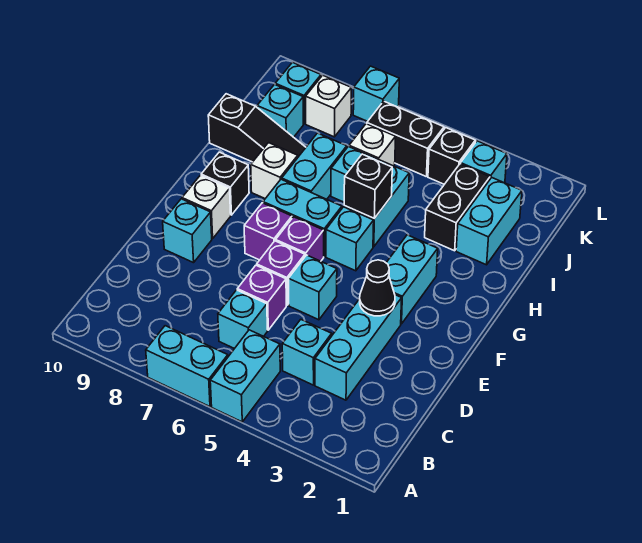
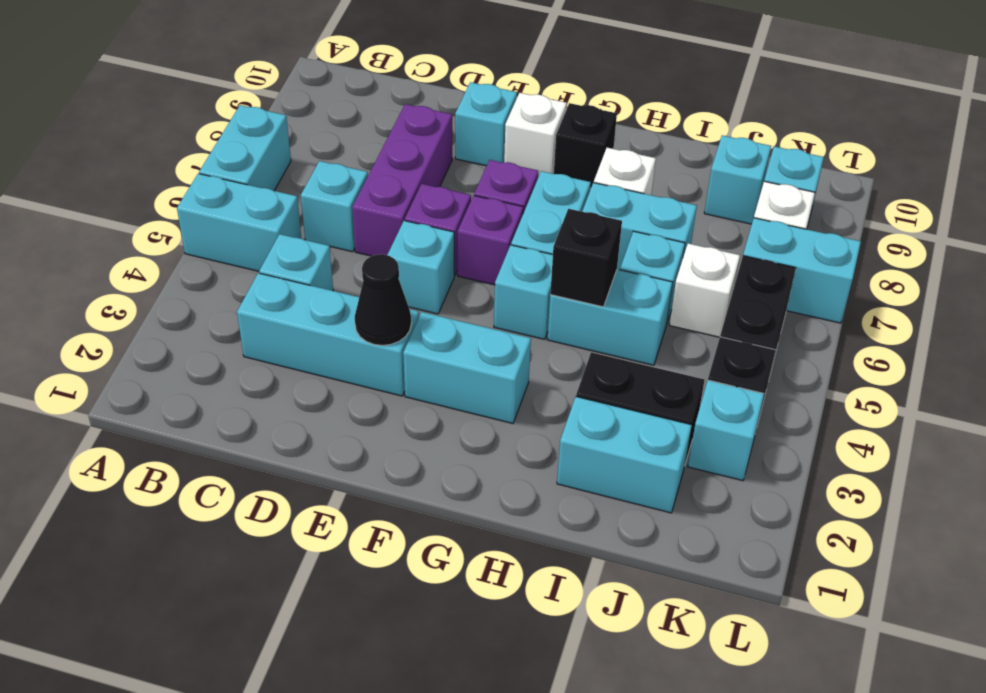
purple 1x1 brick [237,265,286,330] -> purple 1x3 brick [352,104,452,256]
black 1x3 slope [208,94,306,162] -> none
cyan 1x1 brick [353,66,399,121] -> cyan 1x2 brick [743,218,861,323]

